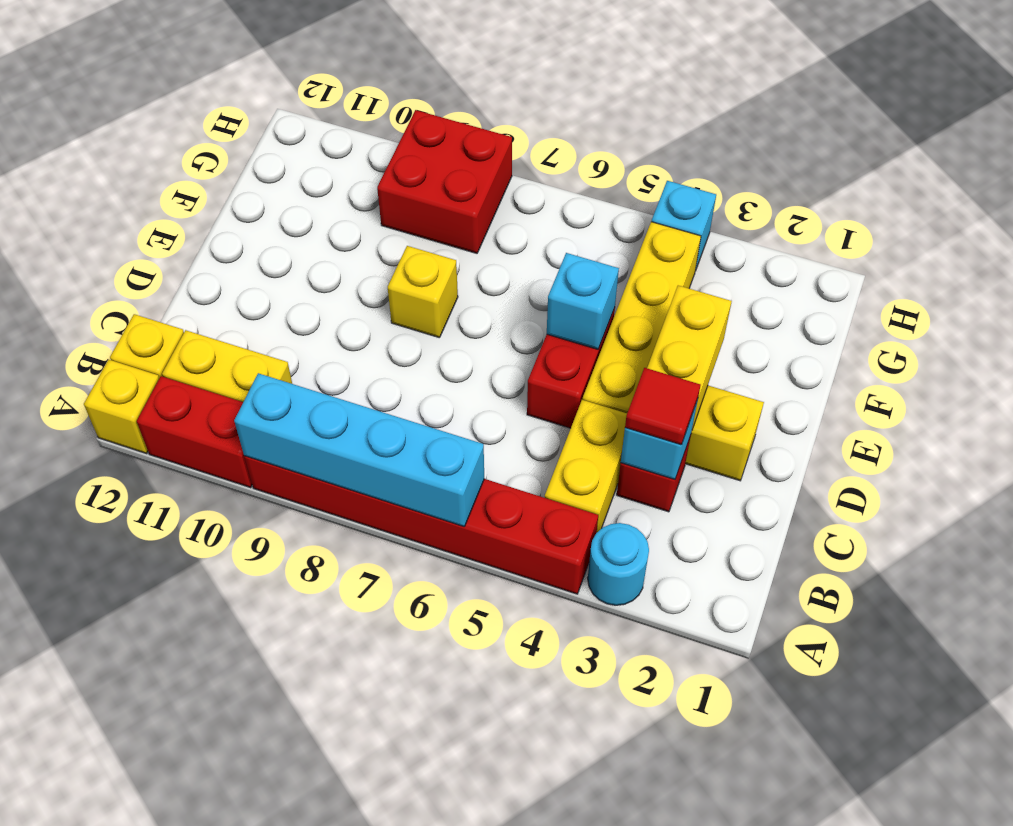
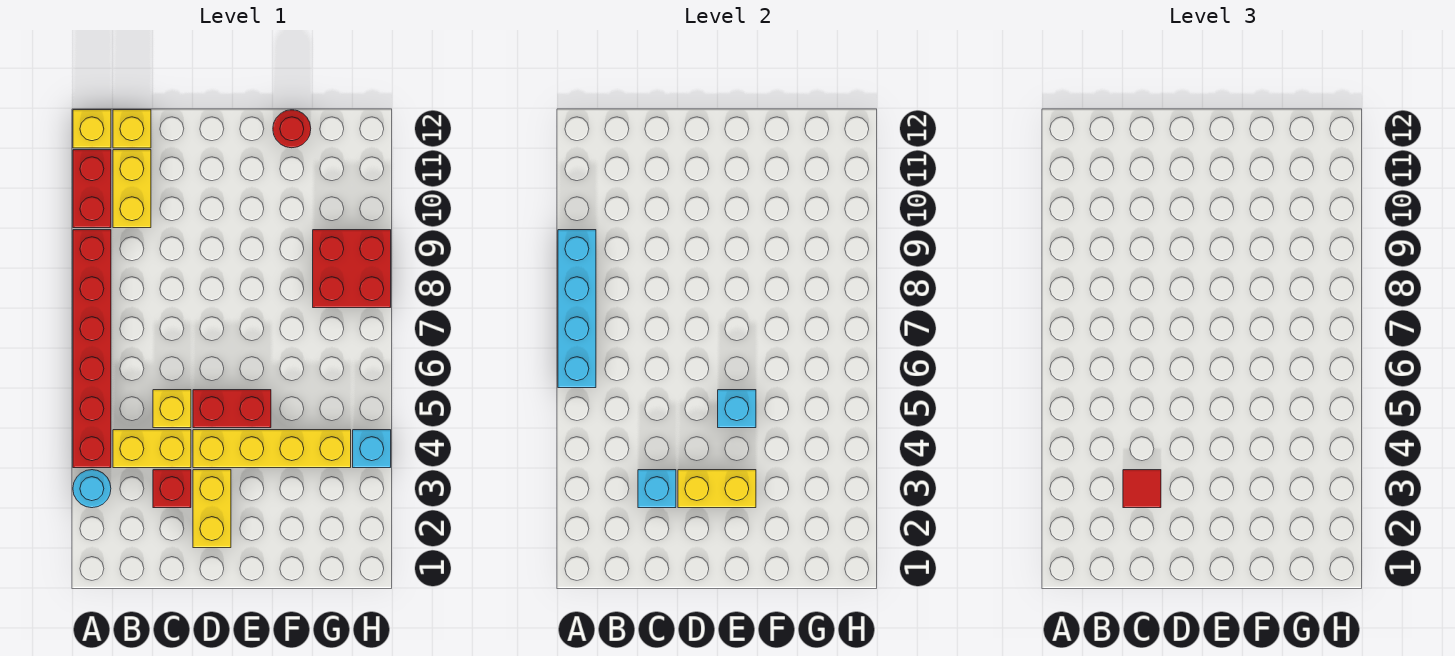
yellow 1x1 brick [388,246,458,338] -> yellow 1x1 brick moved to [153,390,191,428]
none -> red 1x1 round brick [273,110,311,148]

